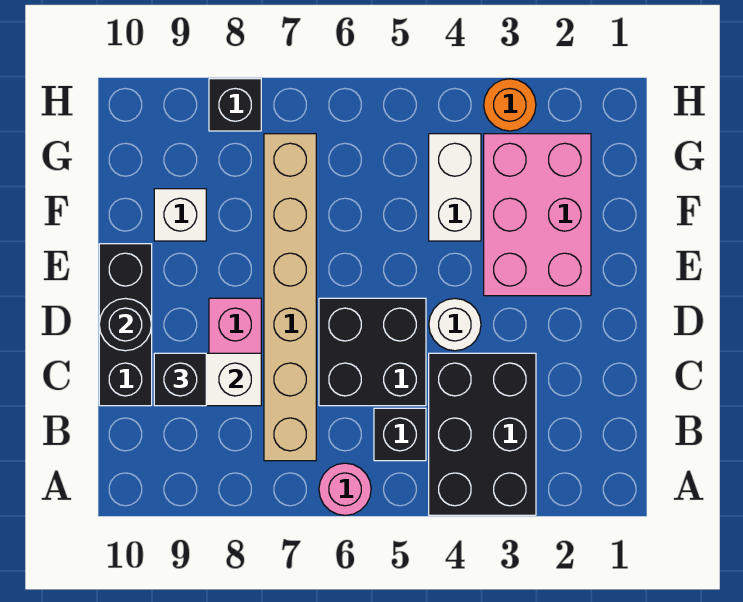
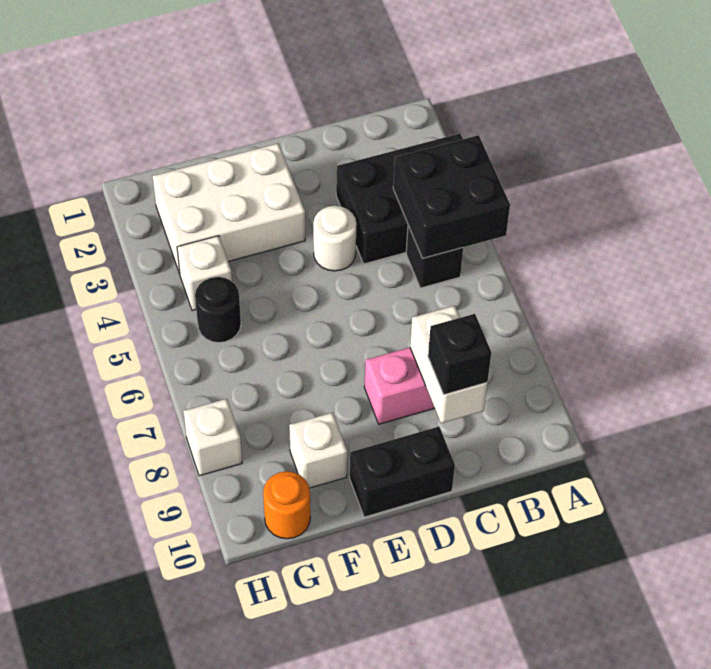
pink 1x1 round brick [319,463,371,515] -> none
tan 1x6 brick [264,134,316,461] -> none
black 2x2 brick [319,298,426,406] -> black 2x2 brick moved to [393,135,510,258]
black 1x3 brick [99,244,152,406] -> black 1x2 brick [350,427,455,517]
black 1x1 round brick [99,298,152,351] -> black 1x1 round brick moved to [195,277,241,343]
pink 2x3 brick [484,134,591,296] -> white 2x3 brick [153,143,305,274]
white 1x2 brick [429,134,481,241] -> white 1x1 brick [177,236,232,311]
orange 1x1 round brick [484,79,536,131] -> orange 1x1 round brick moved to [263,471,310,539]
black 1x1 brick [209,79,261,131] -> white 1x1 brick [183,399,242,476]

